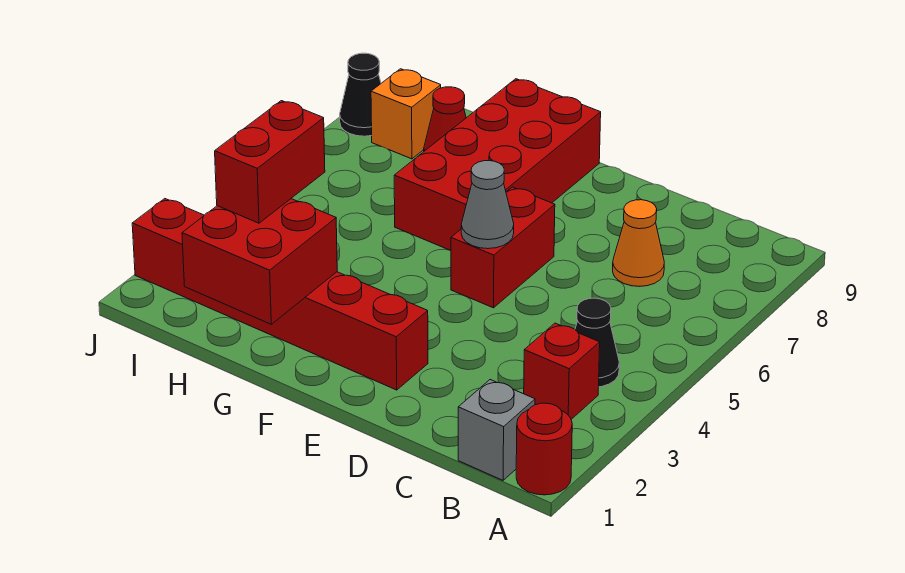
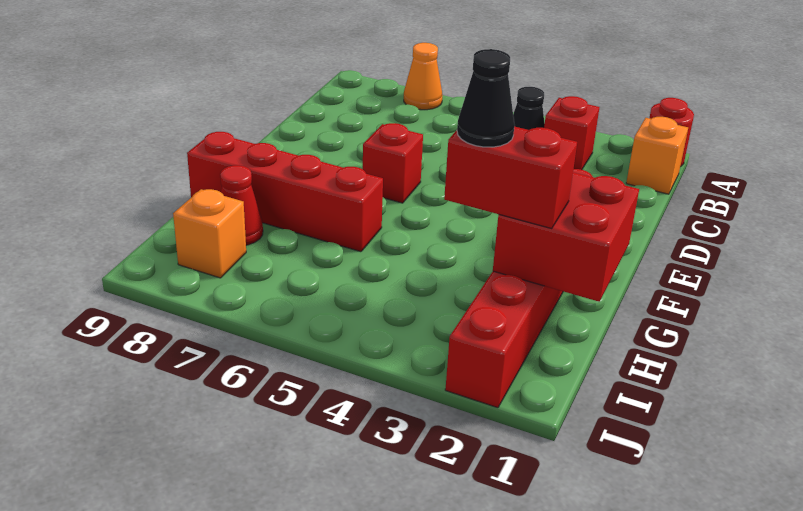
grey 1x1 brick [458,380,535,480] -> orange 1x1 brick [626,117,688,194]
orange 1x1 cone [613,200,664,286] -> orange 1x1 cone moved to [404,43,442,110]
red 1x2 brick [451,187,555,308] -> red 1x1 brick [363,123,423,203]
grey 1x1 cone [461,161,514,249] -> none
red 2x4 brick [394,79,601,251] -> red 1x4 brick [187,132,383,252]
black 1x1 cone [340,53,381,136] -> black 1x1 cone moved to [457,49,514,147]

